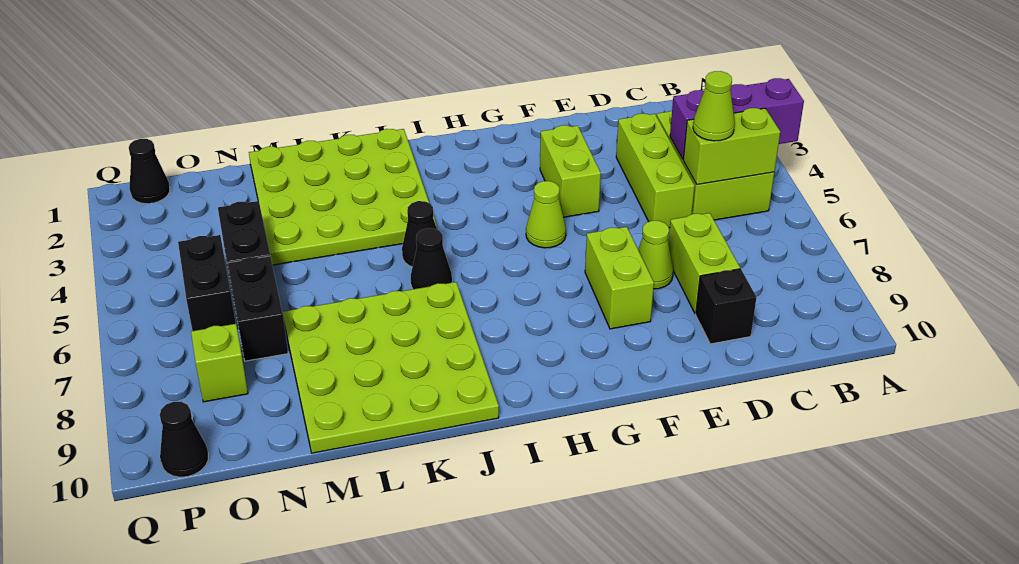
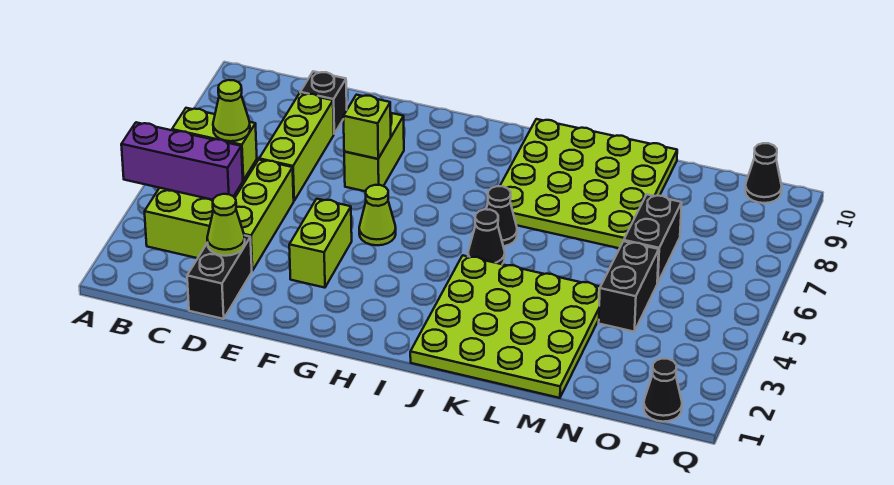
lime 1x2 brick [669,213,740,314] -> lime 1x3 brick [259,93,334,201]
lime 1x1 cone [638,221,673,289] -> lime 1x1 cone moved to [207,194,245,256]
black 1x2 brick [178,235,236,331] -> black 1x2 brick moved to [187,235,252,319]
lime 1x1 brick [191,324,248,402] -> lime 1x1 brick moved to [343,95,391,159]

